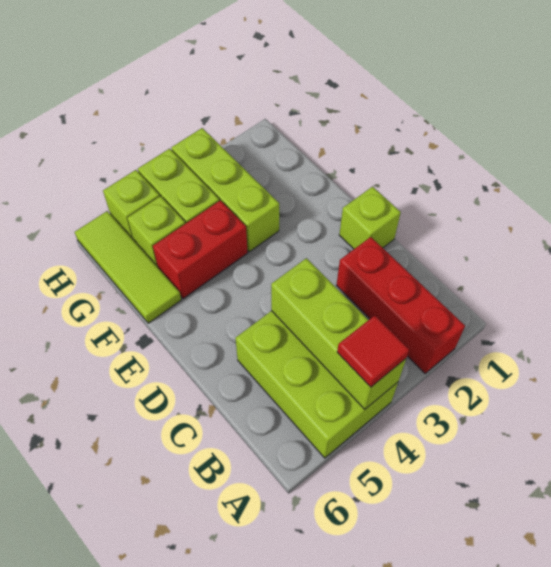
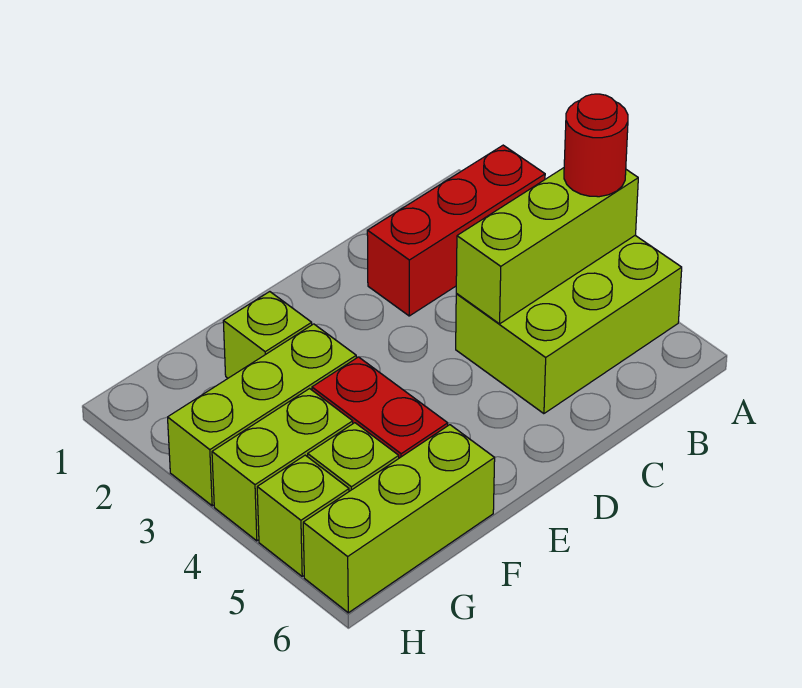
red 1x1 tile [337,315,409,387] -> red 1x1 round brick [564,94,628,197]
lime 1x1 brick [339,187,401,249] -> lime 1x1 brick moved to [223,292,312,378]
lime 1x3 tile [75,211,181,323] -> lime 1x3 brick [303,425,495,613]

